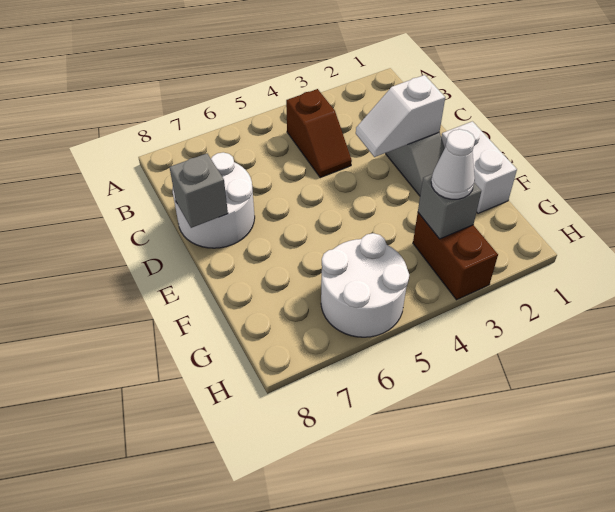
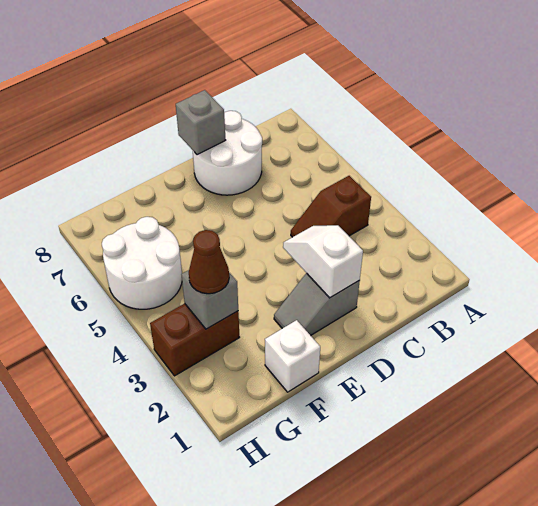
white 1x2 brick [441,121,517,214] -> white 1x1 brick [265,320,320,392]
white 1x1 cone [431,129,475,199] -> brown 1x1 cone [189,230,229,294]

